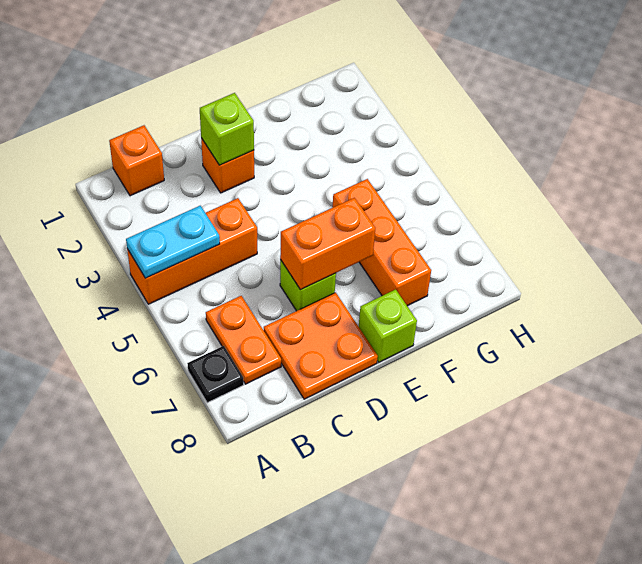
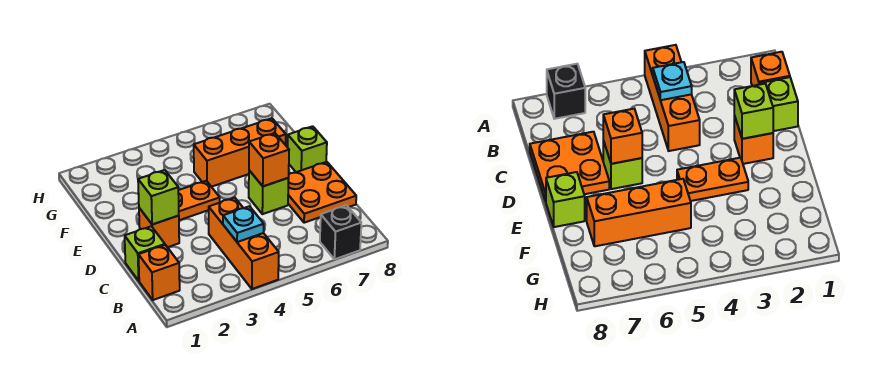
cyan 1x2 plate [126,206,220,278] -> cyan 1x1 plate [223,206,264,242]
black 1x1 plate [187,346,244,403] -> black 1x1 brick [320,205,361,259]
orange 1x2 plate [206,296,281,384] -> orange 1x2 plate moved to [178,181,220,220]
none -> lime 1x1 brick [125,226,165,281]
orange 1x2 brick [280,198,376,290] -> orange 1x1 brick [249,133,289,186]

